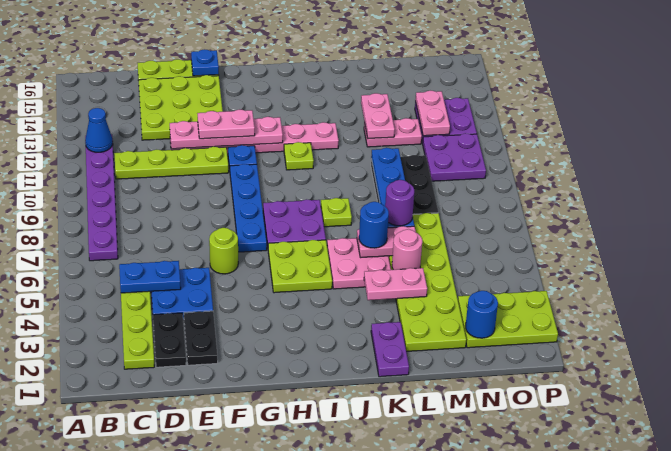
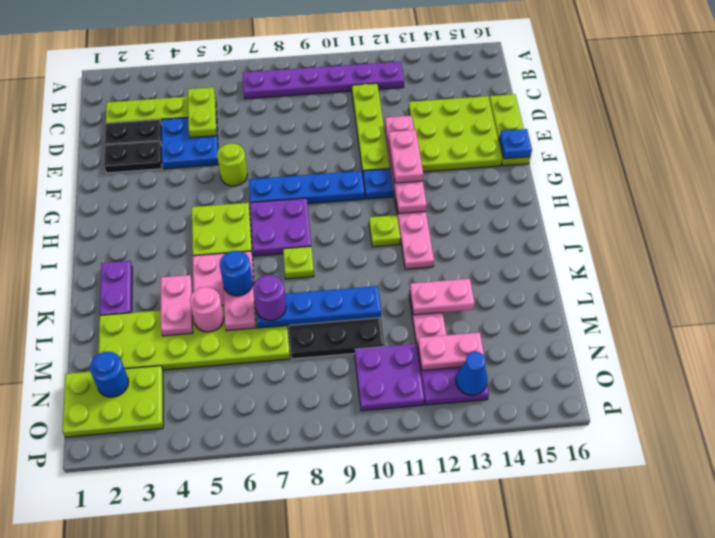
blue 1x1 cone [85,108,113,152] -> blue 1x1 cone moved to [456,352,487,395]
blue 1x2 plate [119,261,181,293] -> lime 1x2 plate [188,87,217,138]
purple 1x2 plate [371,322,409,377] -> purple 1x2 plate turned to [100,261,132,315]
lime 2x3 plate [458,291,558,348] -> lime 2x3 plate turned to [62,366,163,437]

